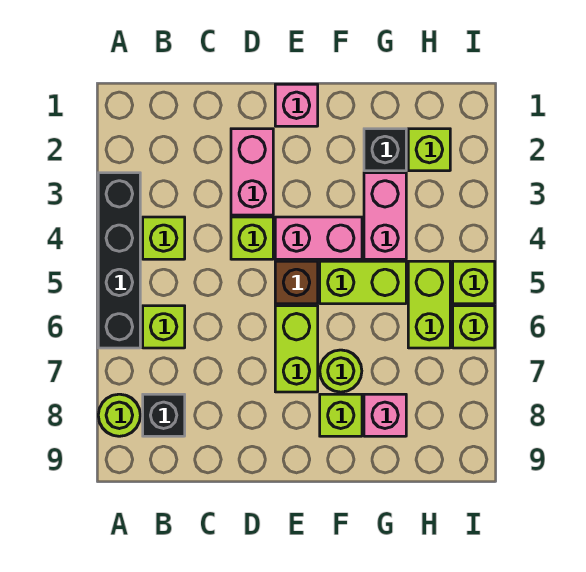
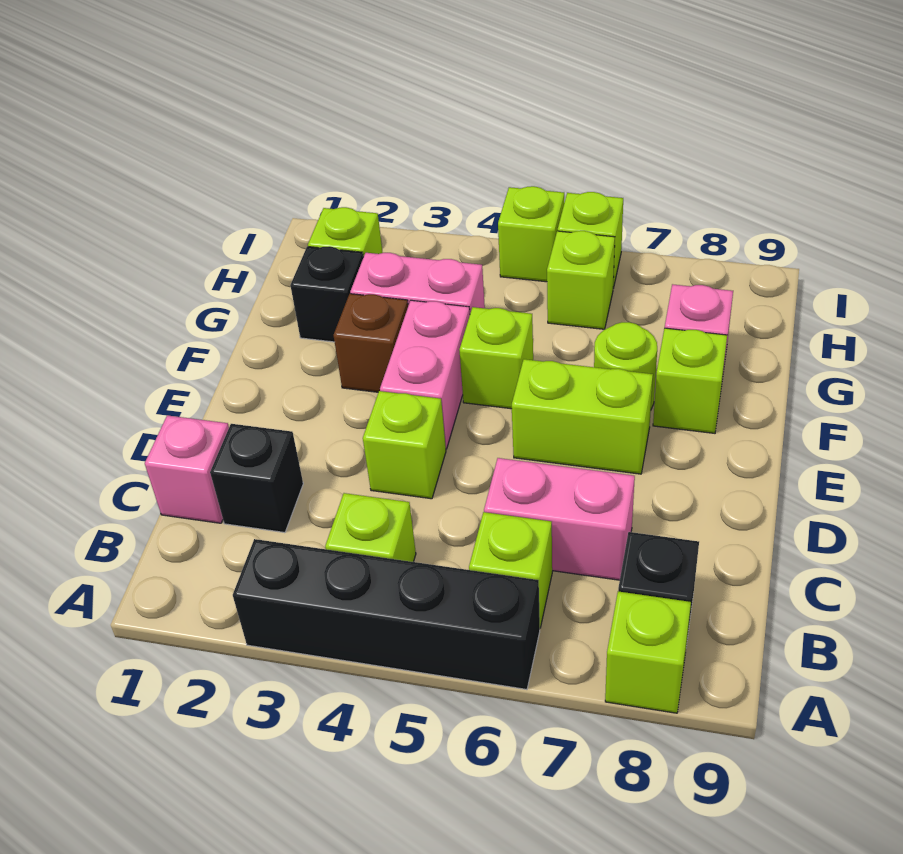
lime 1x1 round brick [98,394,140,436] -> lime 1x1 brick [605,591,691,713]
none -> black 1x1 brick [210,424,303,533]
pink 1x2 brick [231,129,273,215] -> pink 1x2 brick moved to [484,458,635,580]
pink 1x1 brick [275,84,318,126] -> pink 1x1 brick moved to [145,415,229,523]
brown 1x1 brick [275,261,318,304] -> brown 1x1 brick moved to [334,294,408,392]
lime 1x2 brick [320,261,406,304] -> lime 1x1 brick [460,307,533,409]
lime 1x2 brick [408,261,450,348] -> lime 1x1 brick [547,231,615,329]

